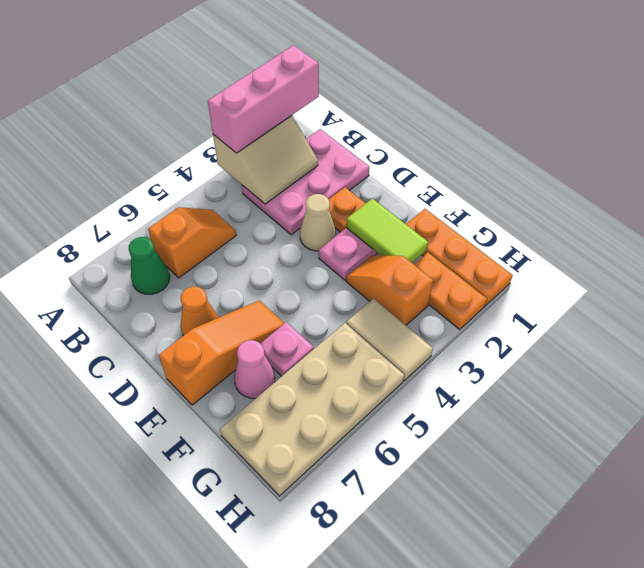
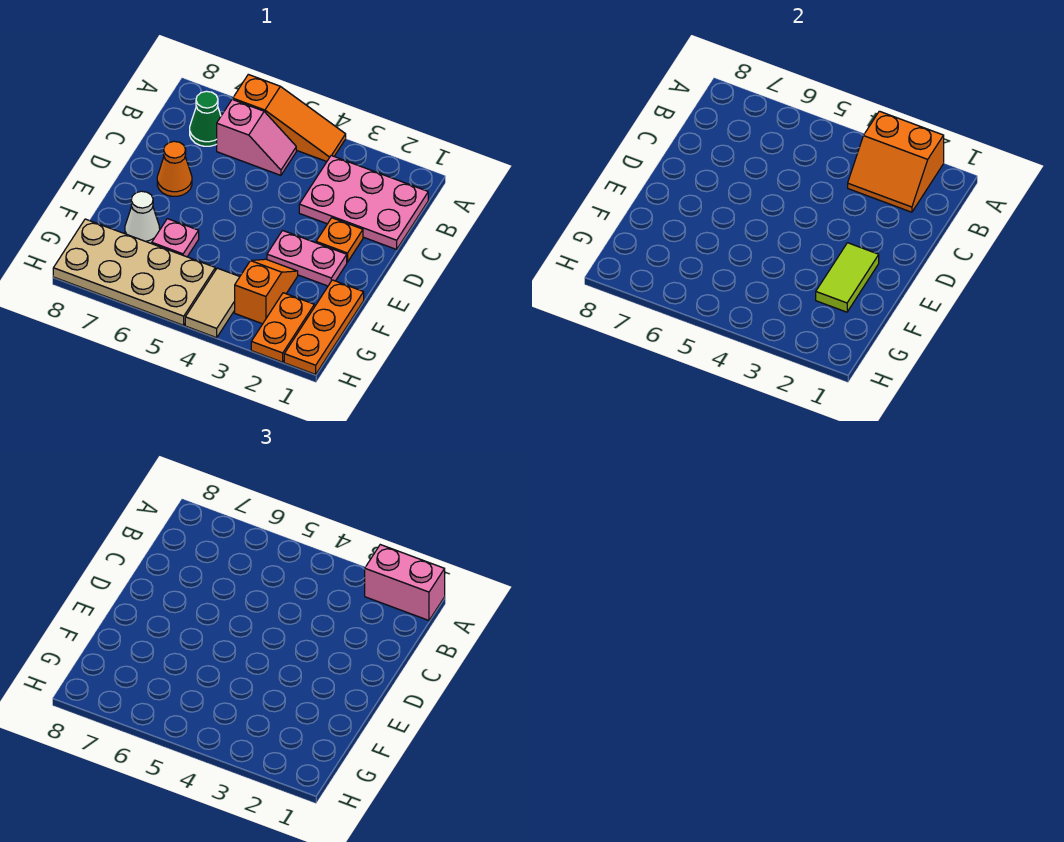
pink 1x3 brick [208,45,319,153] -> pink 1x2 brick [365,545,445,620]
tan 2x2 slope [213,115,318,204] -> orange 2x2 slope [848,111,944,212]
orange 1x2 slope [148,207,236,278] -> pink 1x2 slope [217,99,296,175]
tan 1x1 cone [300,194,336,251] -> none
orange 1x3 slope [159,301,284,405] -> orange 1x3 slope moved to [233,74,346,162]
pink 1x1 cone [234,340,275,398] -> white 1x1 cone [125,191,160,244]

